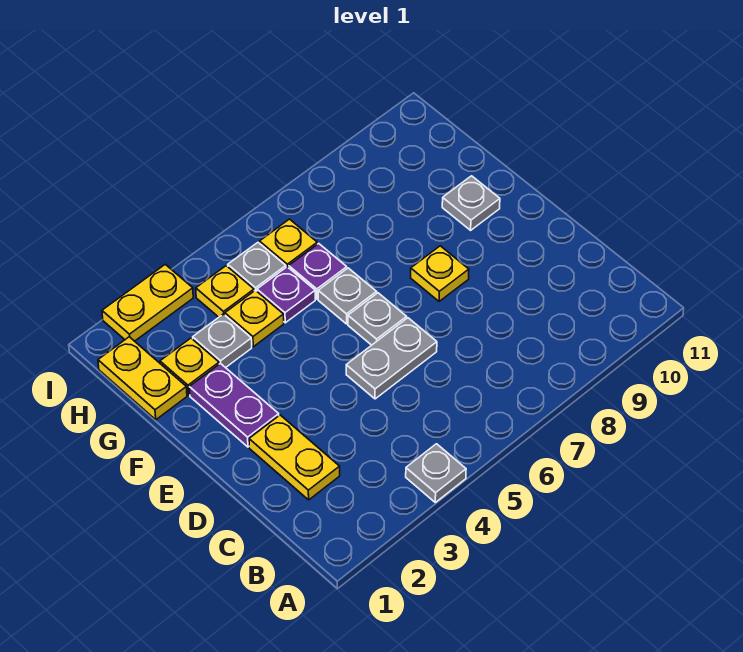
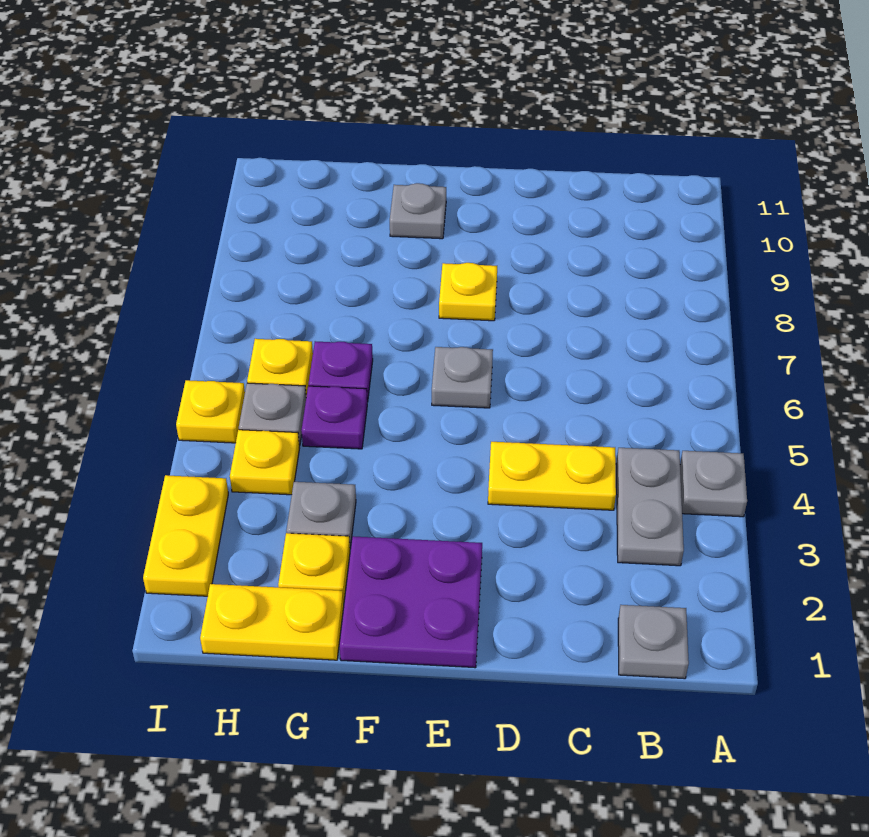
yellow 1x2 plate [249,415,340,500] -> yellow 1x2 plate moved to [488,442,616,510]
grey 1x2 plate [346,318,437,399] -> grey 1x2 plate moved to [616,448,684,566]
purple 1x2 plate [189,363,279,447] -> purple 2x2 plate [339,536,482,668]
grey 1x1 plate [318,268,377,324] -> grey 1x1 plate moved to [618,605,689,679]
yellow 1x1 plate [225,290,284,347] -> yellow 1x1 plate moved to [176,380,245,443]

